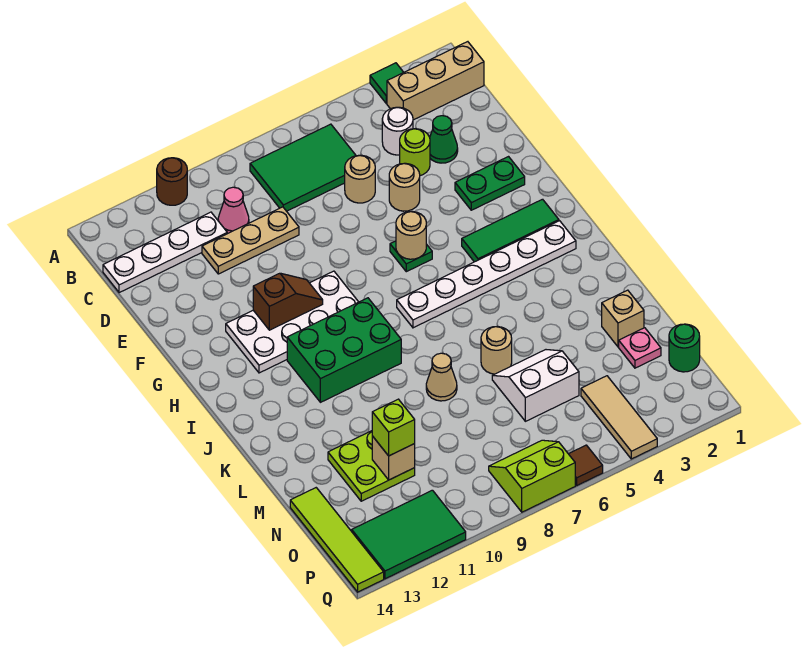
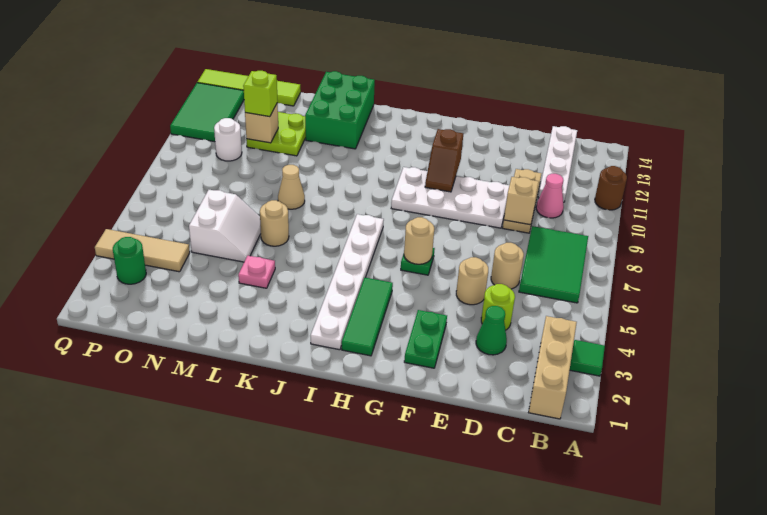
white 1x1 round brick [382,107,413,155] -> white 1x1 round brick moved to [214,118,242,161]
white 2x4 plate [226,271,358,373] -> white 2x4 plate turned to [391,167,509,228]
green 2x3 brick [287,298,401,402] -> green 2x3 brick moved to [305,71,375,149]
tan 1x1 brick [602,290,644,347] -> tan 1x1 brick moved to [504,177,539,225]
pink 1x1 plate [619,328,661,368] -> pink 1x1 plate moved to [238,256,275,288]
green 1x1 round brick [669,324,700,372] -> green 1x1 round brick moved to [113,237,146,284]
lime 2x2 slope [489,440,575,512] -> none
brown 1x1 tile [569,445,603,485] -> none

